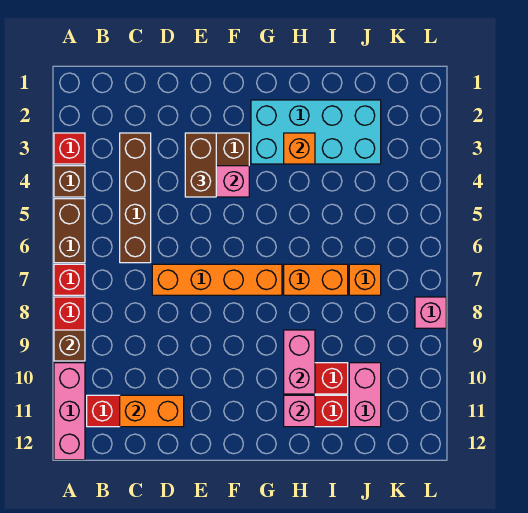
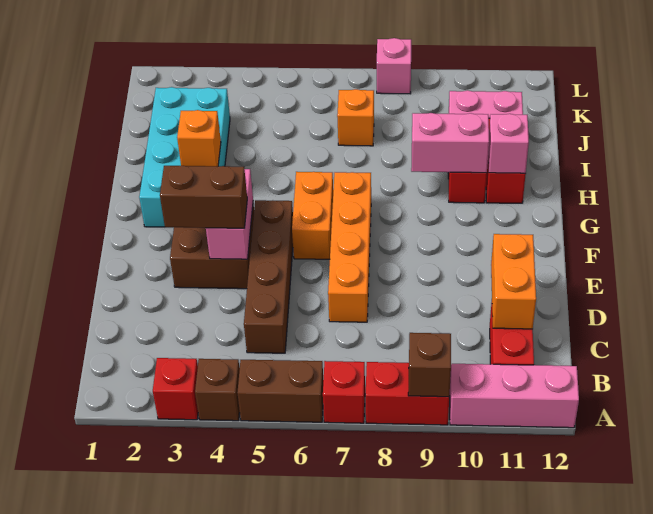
brown 1x4 brick [120,133,151,263] -> brown 1x4 brick turned to [244,200,293,353]
orange 1x2 brick [284,264,348,295] -> orange 1x2 brick moved to [292,172,333,259]

